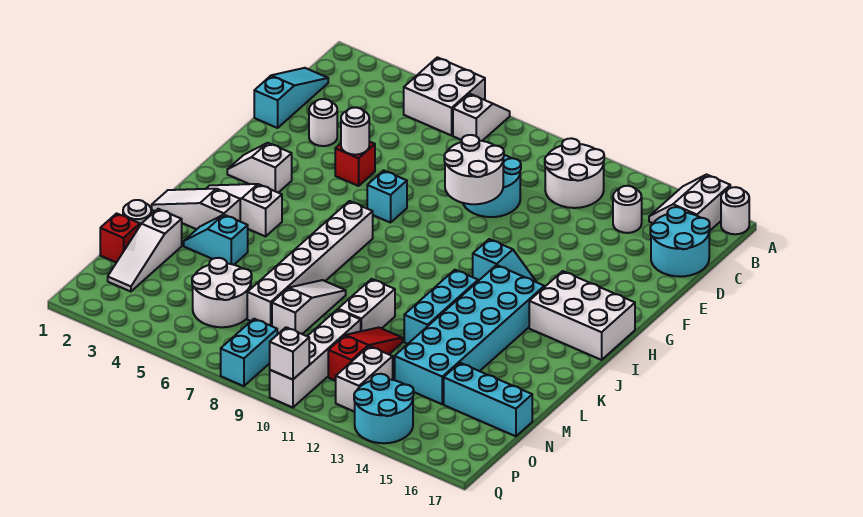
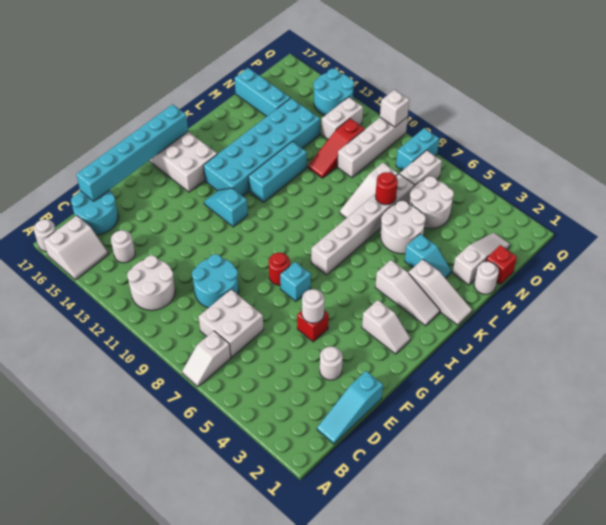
white 2x2 brick [404,57,485,135] -> white 2x2 brick moved to [199,290,264,357]
none -> cyan 1x6 brick [76,104,188,201]
white 2x2 round brick [444,135,504,204] -> white 2x2 round brick moved to [380,201,426,254]
none -> red 1x1 round brick [269,253,290,285]
white 1x2 brick [338,279,395,331] -> white 1x2 brick moved to [400,150,442,186]
none -> red 1x1 round brick [375,172,398,205]

